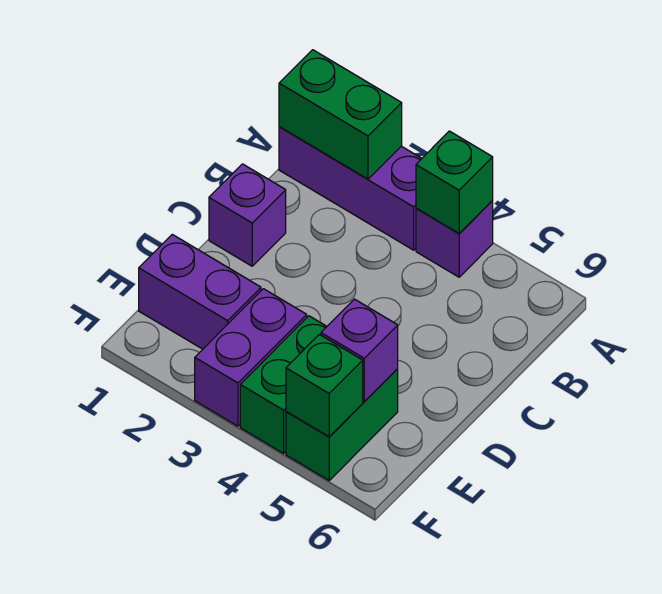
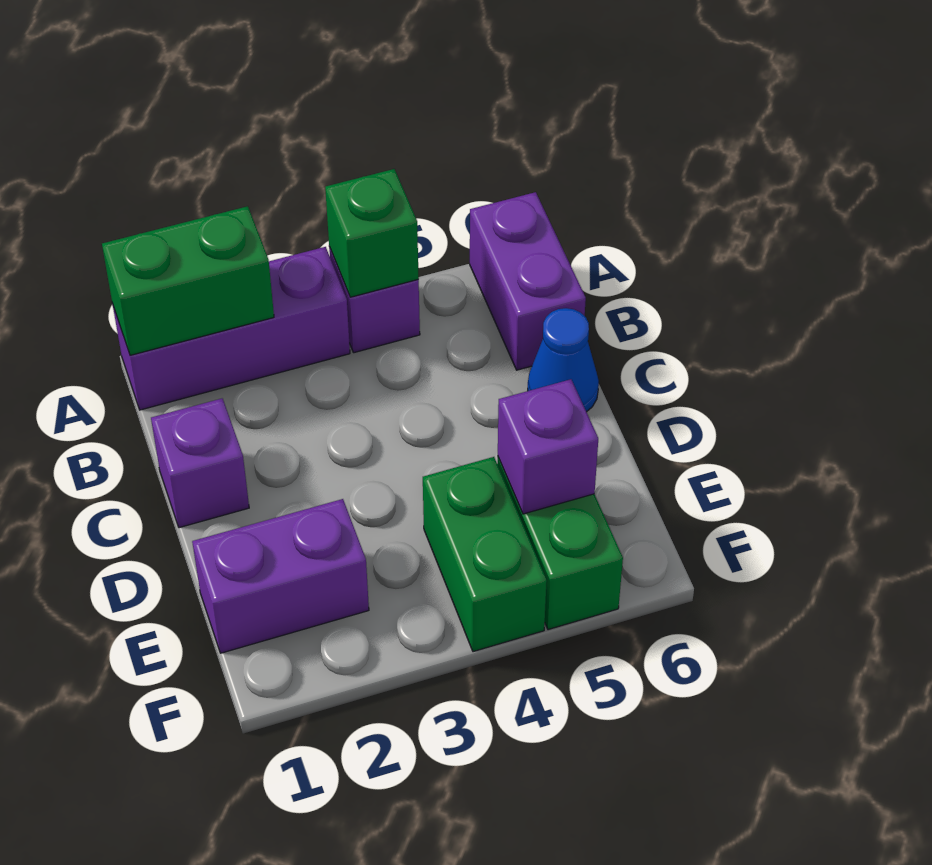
none -> blue 1x1 cone [528,308,599,412]
purple 1x2 brick [195,289,307,426] -> purple 1x2 brick moved to [470,192,586,370]
green 1x1 brick [286,334,363,437] -> none

